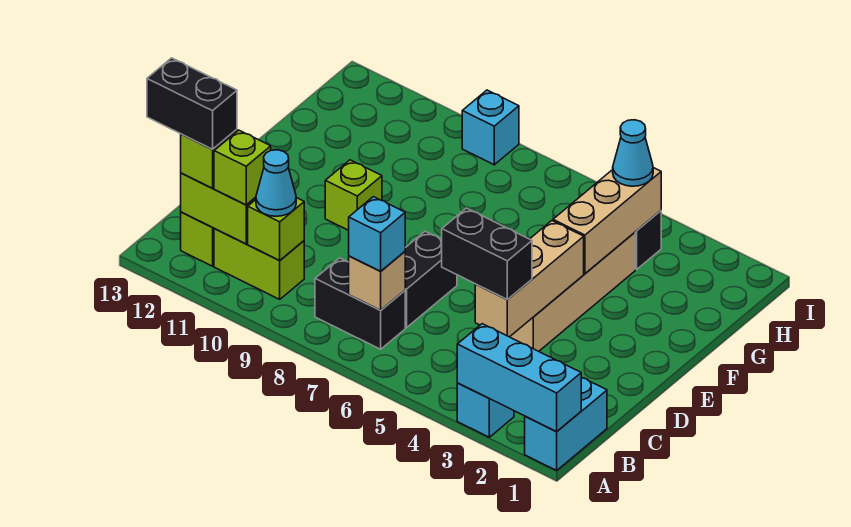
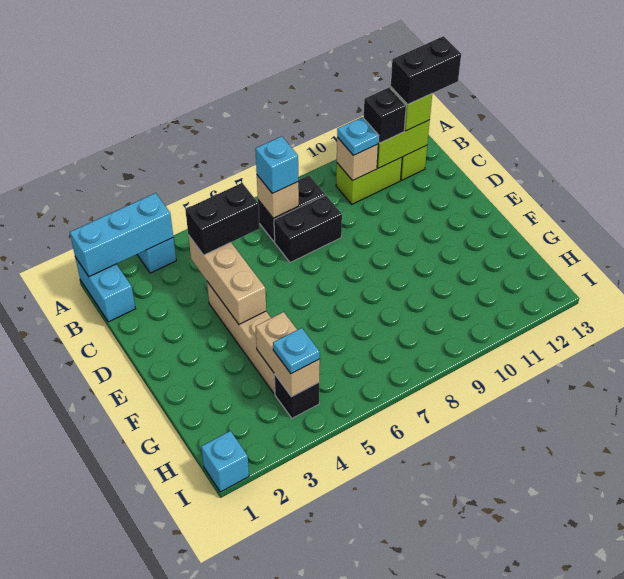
lime 1x1 brick [248,198,304,260] -> tan 1x1 brick [337,137,378,181]
cyan 1x1 cone [256,150,296,216] -> cyan 1x1 plate [337,117,379,155]
lime 1x1 brick [214,130,271,205] -> black 1x1 brick [364,87,406,143]
black 1x2 brick [405,231,457,328] -> black 1x2 brick turned to [274,195,342,263]
lime 1x1 brick [325,160,382,230] -> none
tan 1x3 brick [553,168,661,274] -> tan 1x2 brick [256,312,320,397]
cyan 1x1 cone [613,120,653,186] -> cyan 1x1 plate [273,328,320,374]
cyan 1x1 brick [462,90,519,165] -> cyan 1x1 brick moved to [201,431,249,492]

